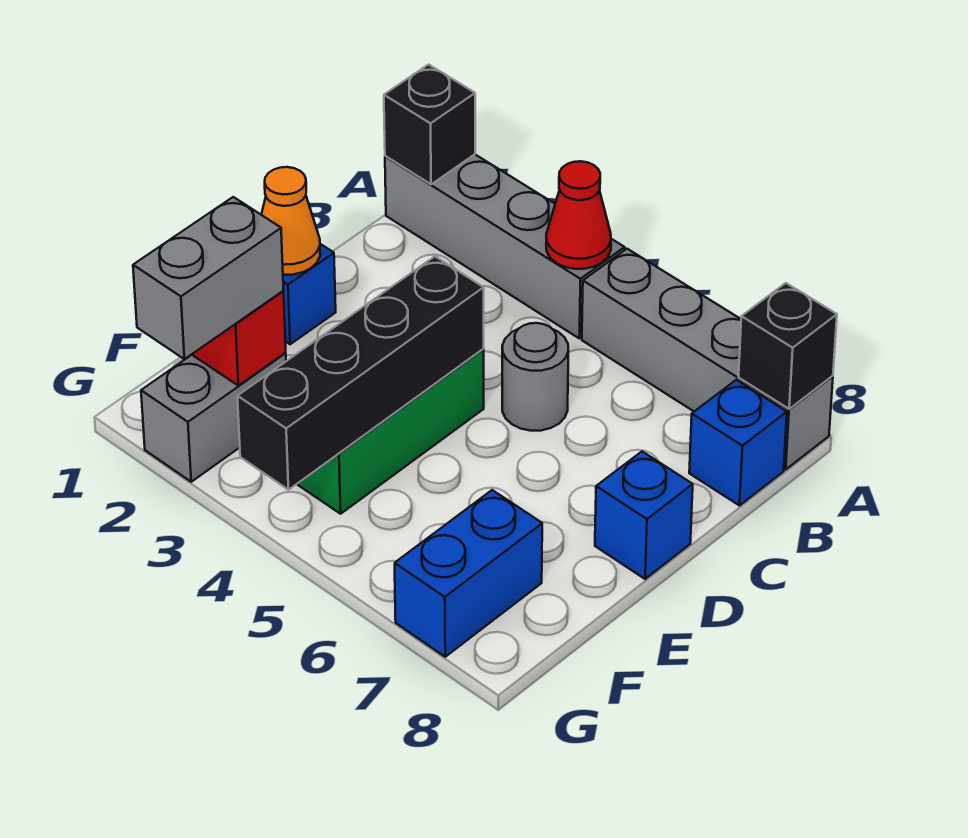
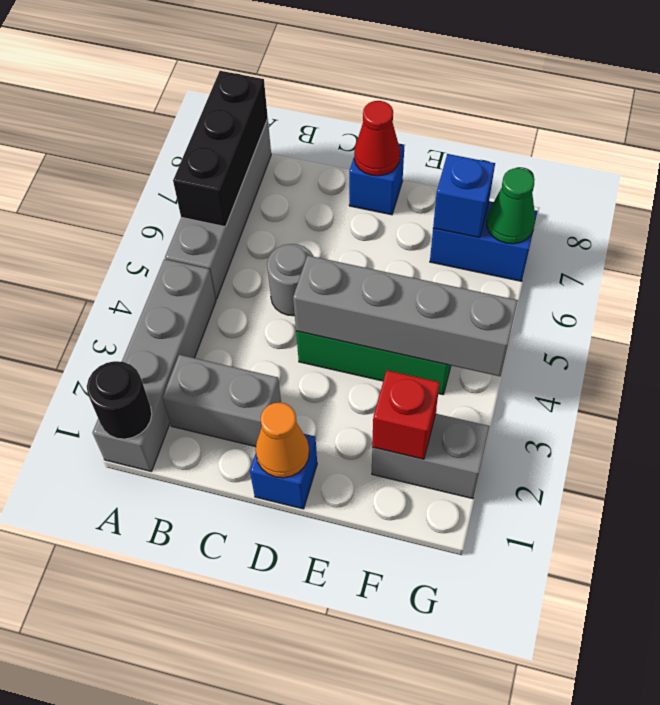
black 1x1 brick [384,65,475,184] -> black 1x1 round brick [87,361,152,439]
red 1x1 cone [546,161,611,269] -> red 1x1 cone moved to [354,101,400,176]
black 1x1 brick [739,283,837,409] -> black 1x3 brick [173,71,268,227]
blue 1x1 brick [689,380,787,506] -> blue 1x1 brick moved to [433,154,495,238]
black 1x4 brick [237,257,484,490] -> grey 1x4 brick [293,255,518,376]
grey 1x2 brick [133,197,283,359] -> grey 1x2 brick moved to [162,355,281,447]
none -> green 1x1 cone [487,168,535,244]

